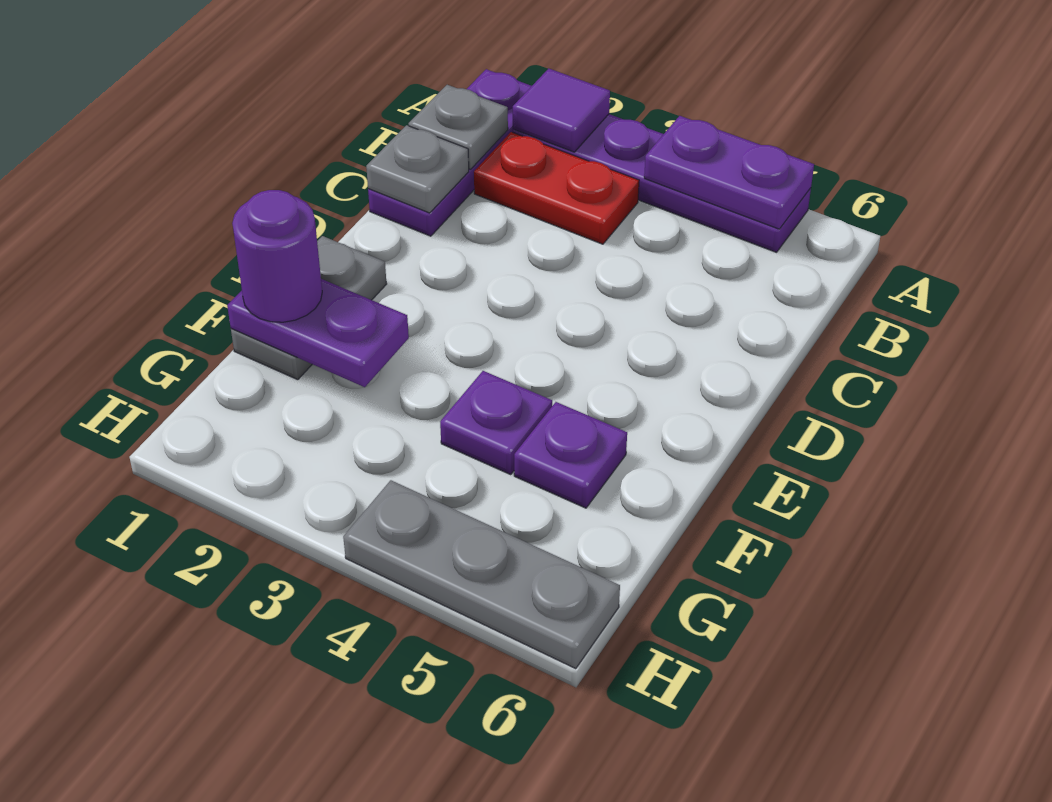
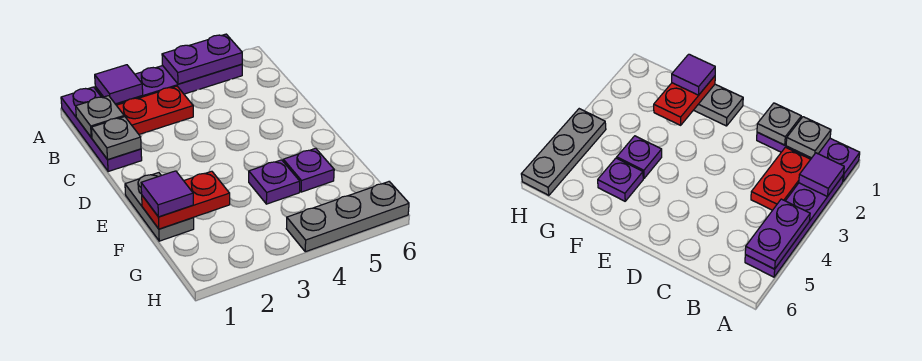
purple 1x2 plate [227,279,409,387] -> red 1x2 plate [142,171,230,229]
purple 1x1 round brick [232,190,322,322] -> purple 1x1 tile [141,171,193,217]

